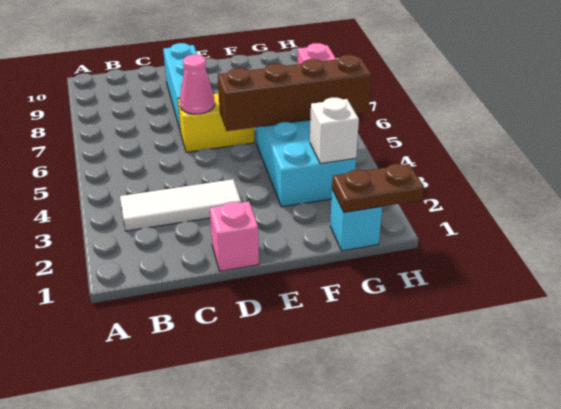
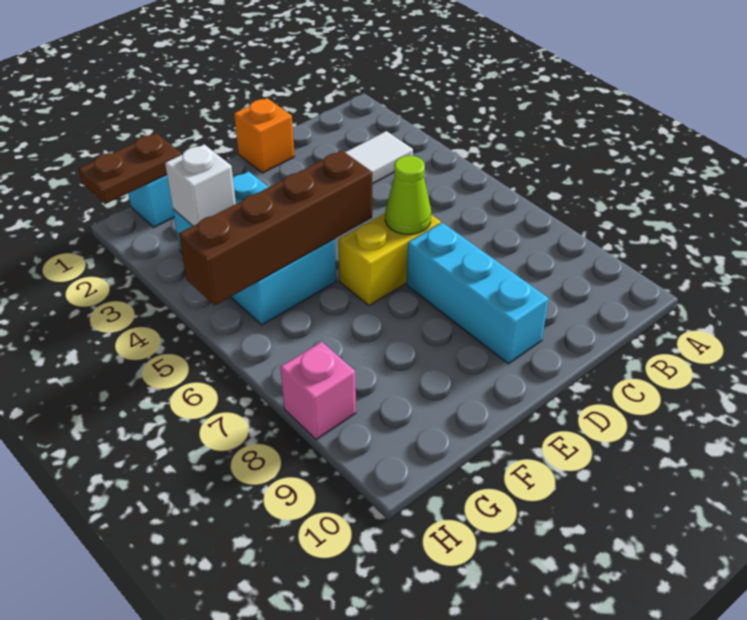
pink 1x1 brick [210,202,259,271] -> orange 1x1 brick [234,98,294,173]
pink 1x1 cone [180,55,215,114] -> lime 1x1 cone [385,156,431,234]

